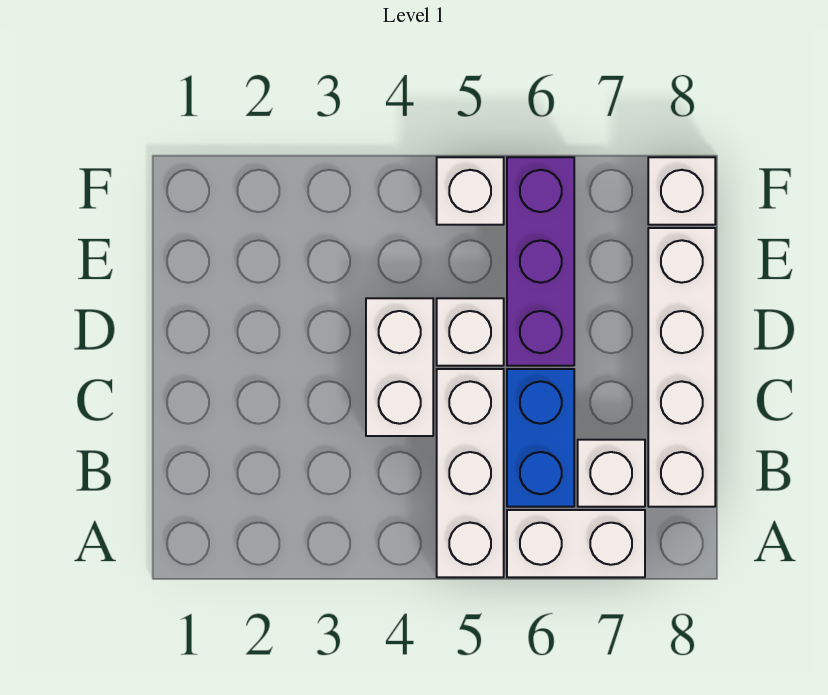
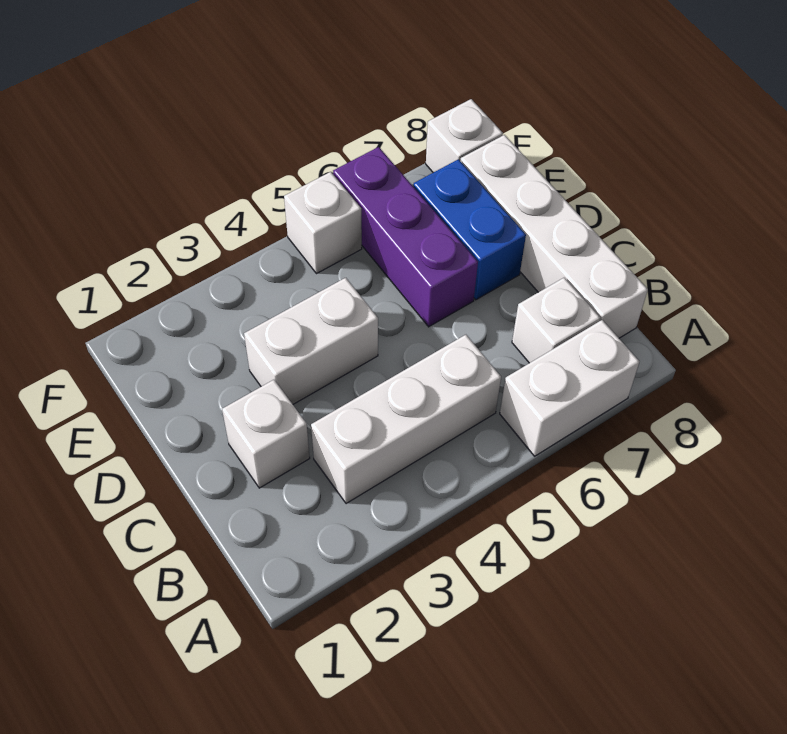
white 1x3 brick [437,369,504,577] -> white 1x3 brick turned to [311,335,501,504]
blue 1x2 brick [507,369,574,507] -> blue 1x2 brick moved to [413,159,526,300]
white 1x2 brick [366,298,433,436] -> white 1x2 brick turned to [244,278,378,404]
white 1x1 brick [437,298,504,366] -> white 1x1 brick moved to [222,380,310,488]

